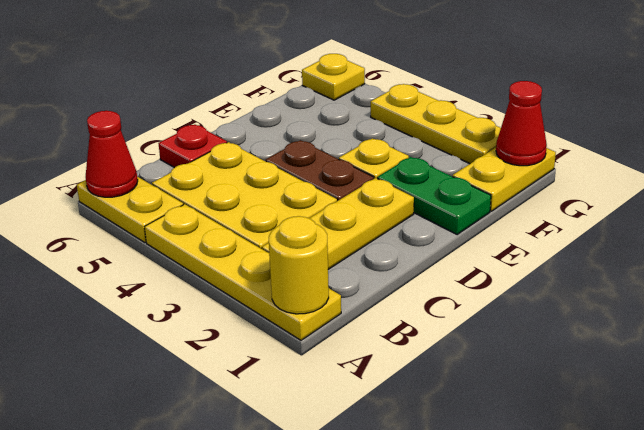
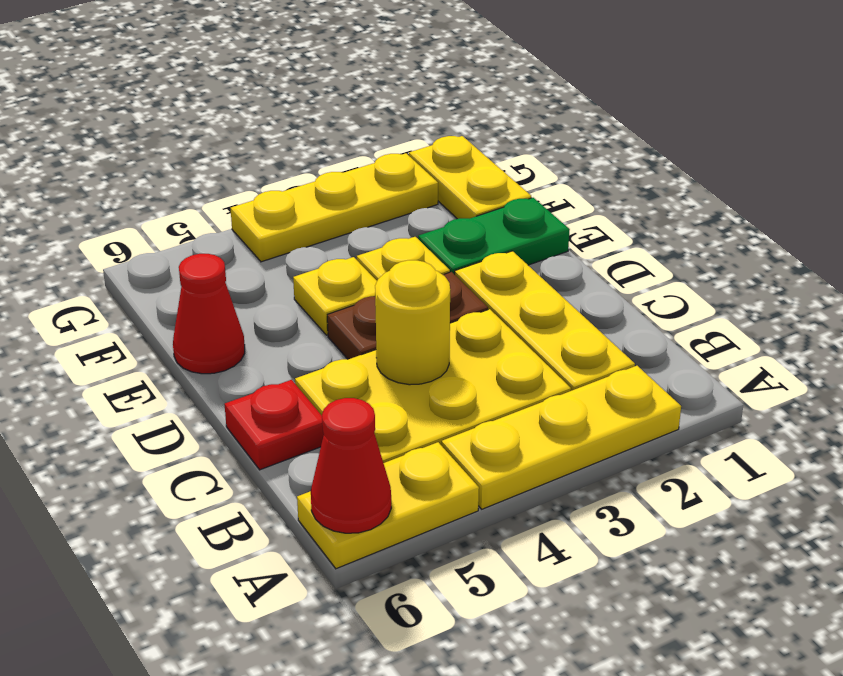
yellow 1x4 plate [145,204,341,340] -> yellow 1x3 plate [441,366,681,509]
yellow 1x1 round brick [269,216,329,314] -> yellow 1x1 round brick moved to [375,260,450,385]
red 1x1 cone [496,81,547,166] -> red 1x1 cone moved to [173,254,245,374]
yellow 1x1 plate [302,54,365,100] -> yellow 1x1 plate moved to [293,257,377,335]

